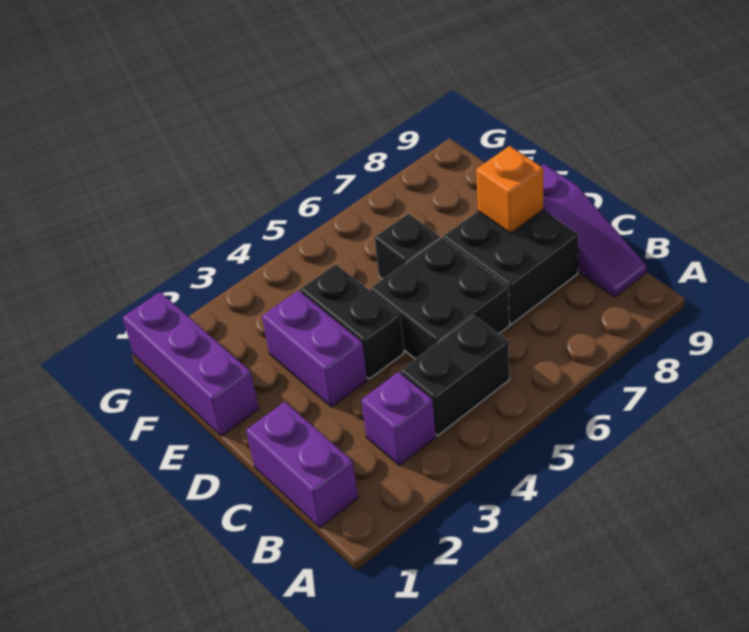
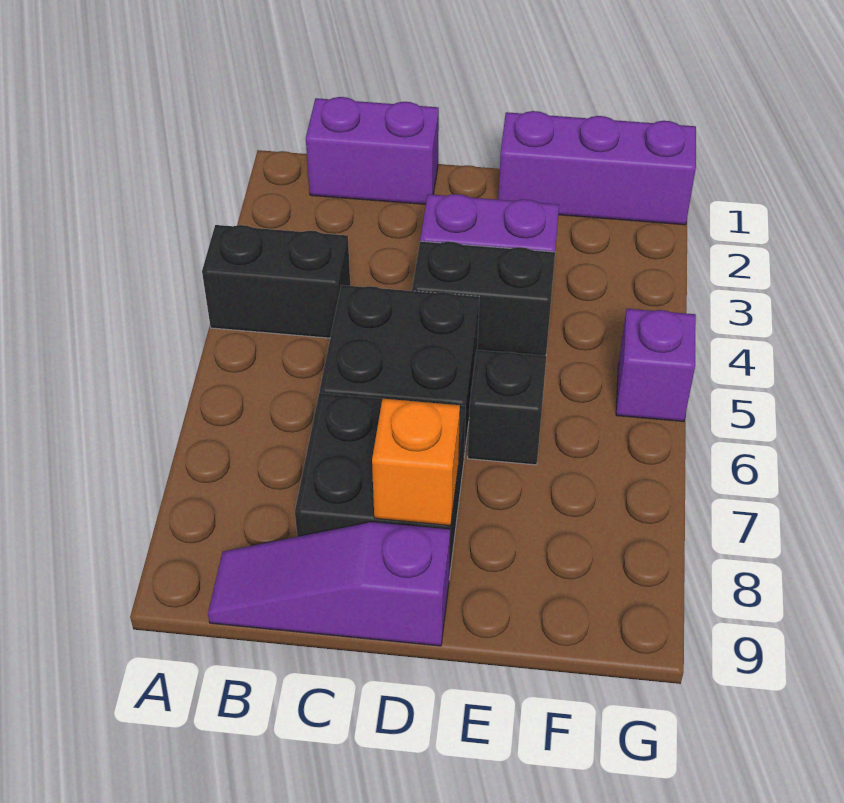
purple 1x1 brick [361,372,436,465] -> purple 1x1 brick moved to [616,309,696,422]
black 1x2 brick [400,315,509,436] -> black 1x2 brick turned to [202,225,350,338]

